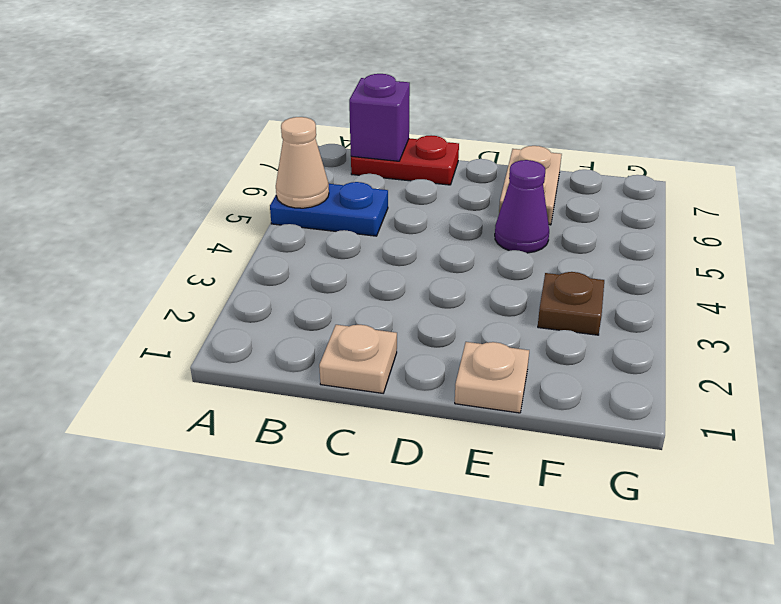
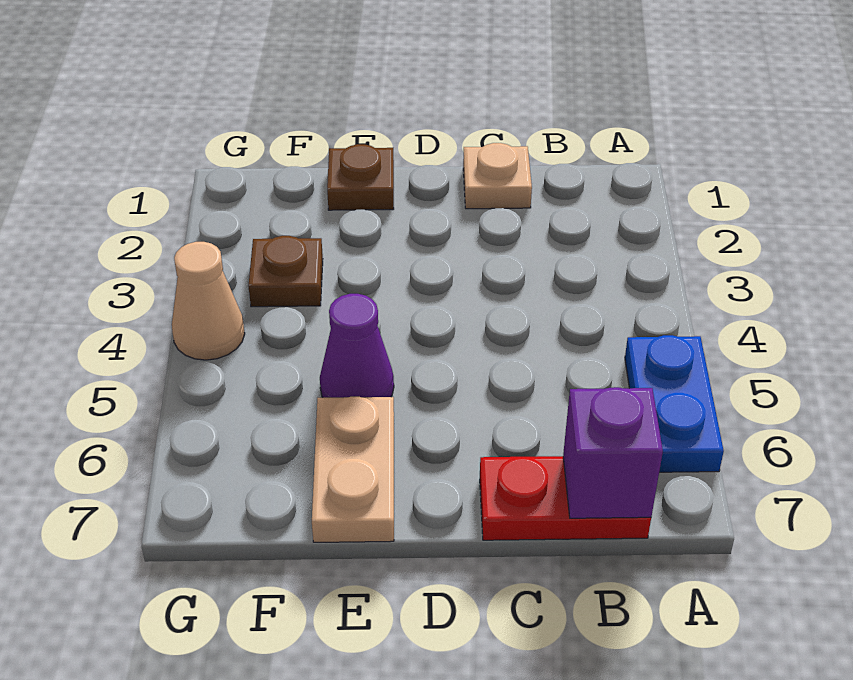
blue 1x2 plate [270,182,388,236] -> blue 1x2 plate turned to [625,335,724,472]
tan 1x1 cone [276,117,329,208] -> tan 1x1 cone moved to [172,242,245,360]
tan 1x1 plate [455,342,529,413] -> brown 1x1 plate [327,144,394,210]

